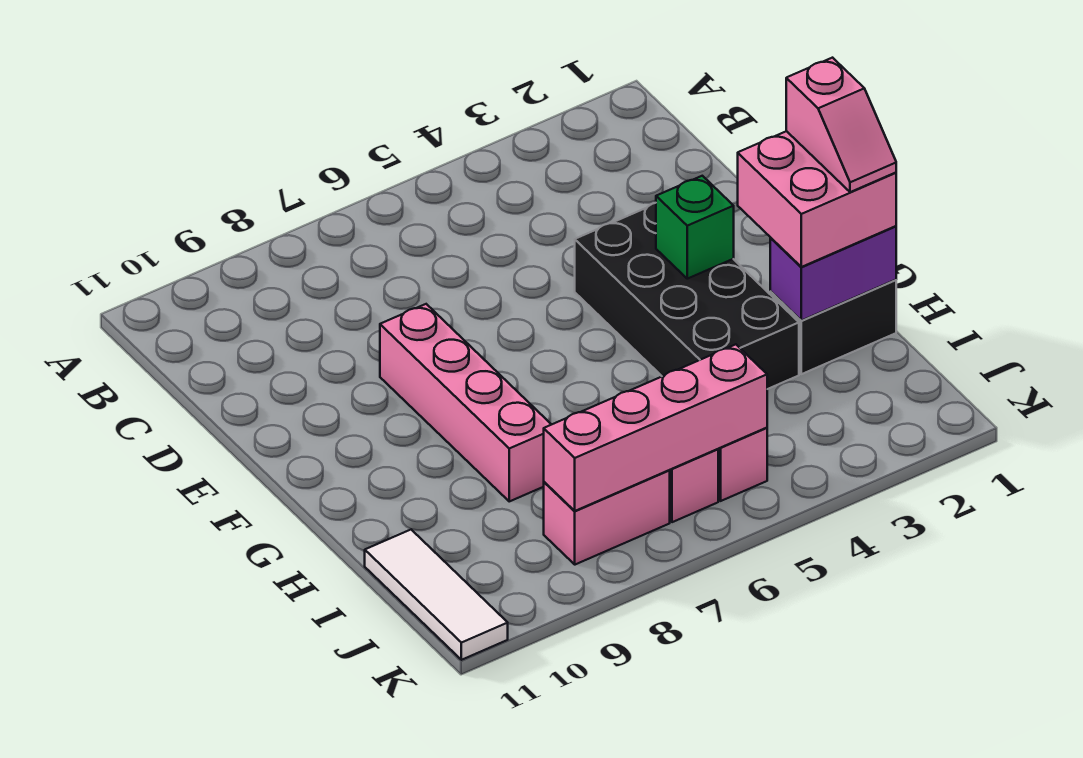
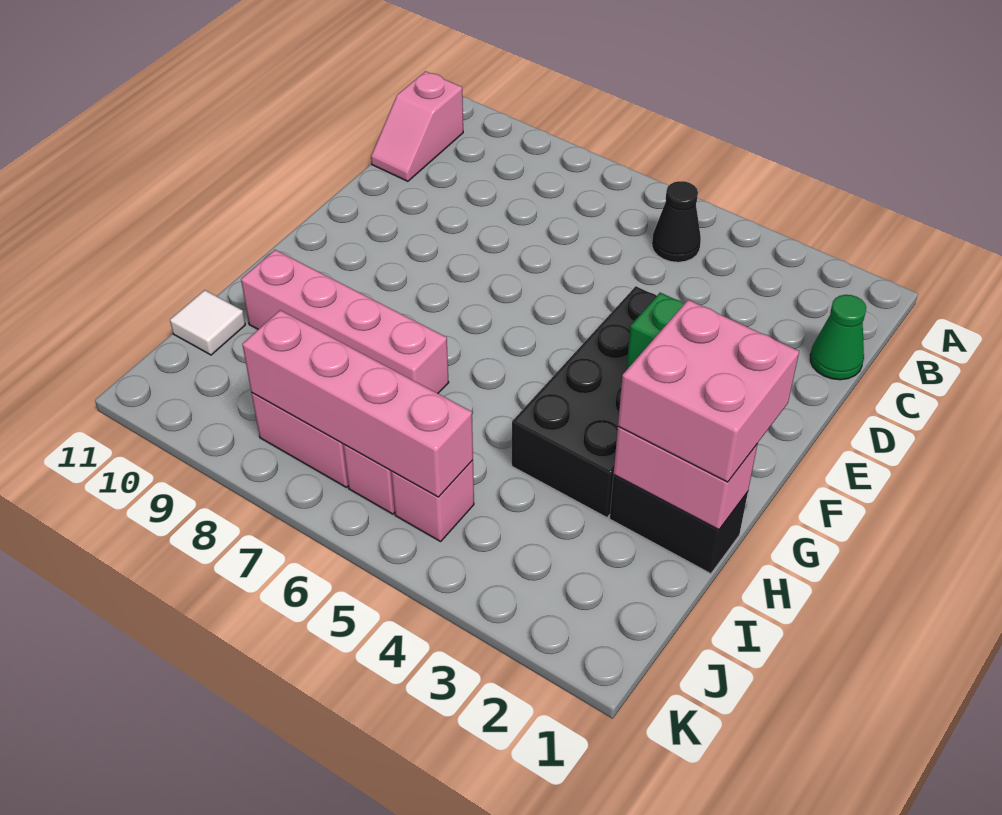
none -> black 1x1 cone [652,181,701,262]
none -> green 1x1 cone [810,295,866,380]
pink 1x4 brick [380,304,552,501] -> pink 1x4 brick turned to [241,250,449,393]
pink 1x2 slope [786,58,896,192] -> pink 1x2 slope moved to [371,71,463,181]
purple 1x2 brick [770,226,896,321] -> pink 1x2 brick [614,426,758,530]
white 1x3 tile [365,530,508,660] -> white 1x1 tile [170,290,245,355]

